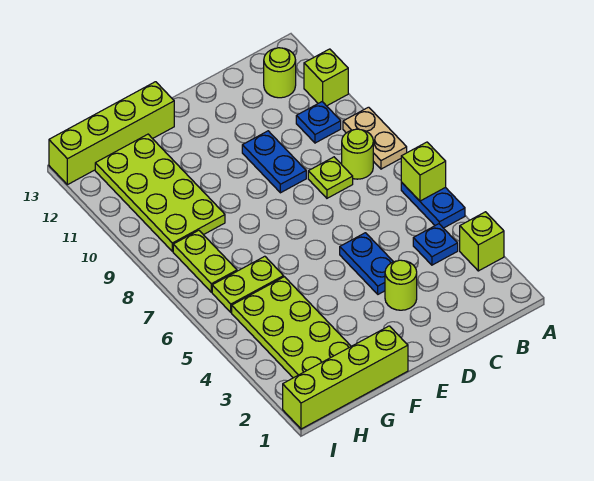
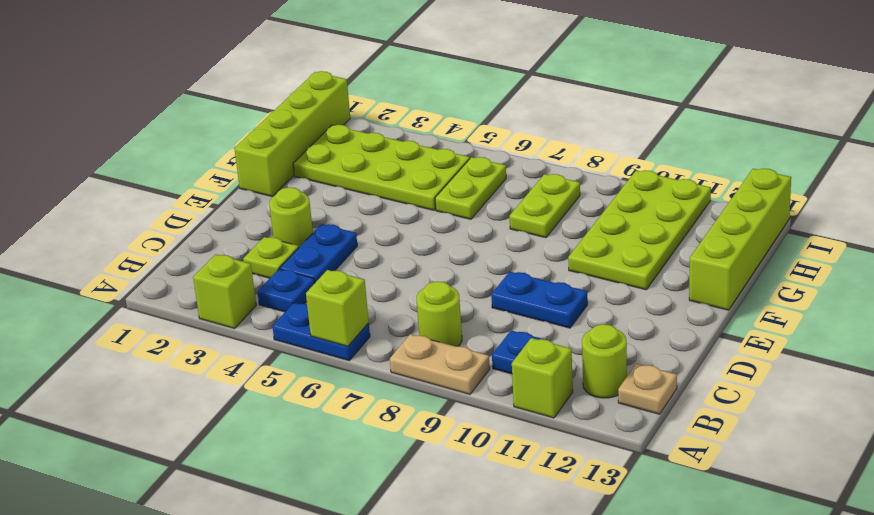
none -> tan 1x1 plate [618,364,677,414]
lime 1x1 plate [308,157,353,198] -> lime 1x1 plate moved to [243,237,299,278]
blue 1x2 plate [340,233,393,294] -> blue 1x2 plate turned to [280,224,357,283]
lime 2x4 plate [95,134,225,251] -> lime 2x4 plate turned to [568,170,711,290]
lime 1x2 plate [173,230,237,292] -> lime 1x2 plate turned to [509,174,580,238]

